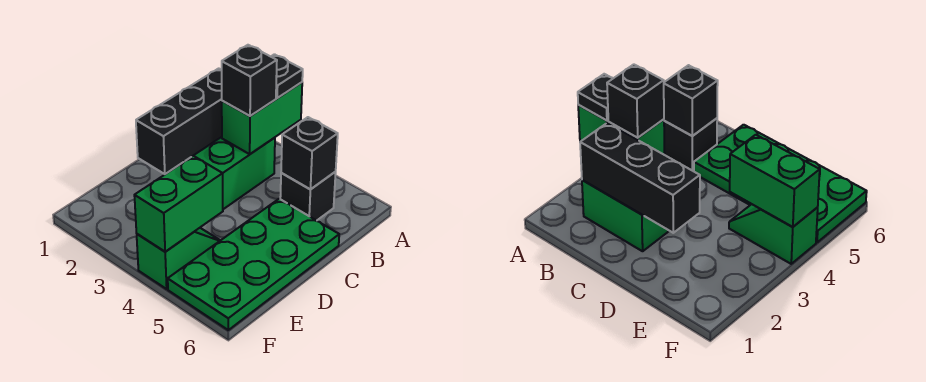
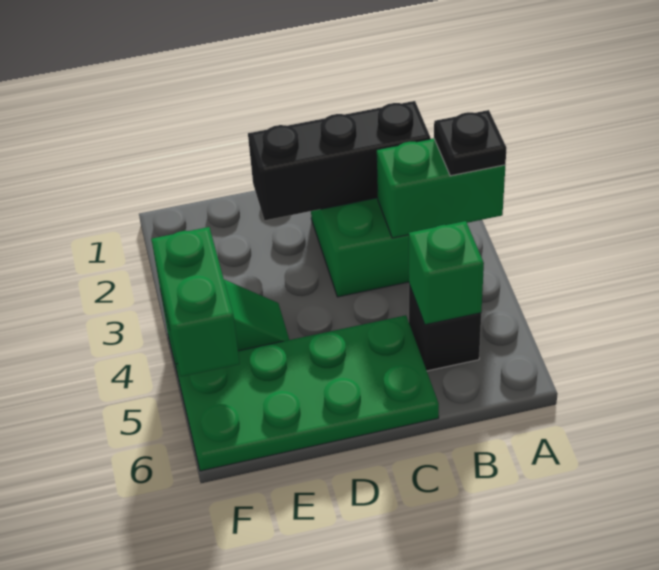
black 1x1 brick [222,45,277,116] -> none
black 1x1 brick [281,117,338,189] -> green 1x1 brick [409,221,484,325]
green 1x2 brick [134,156,223,252] -> green 1x2 brick turned to [151,227,240,377]

